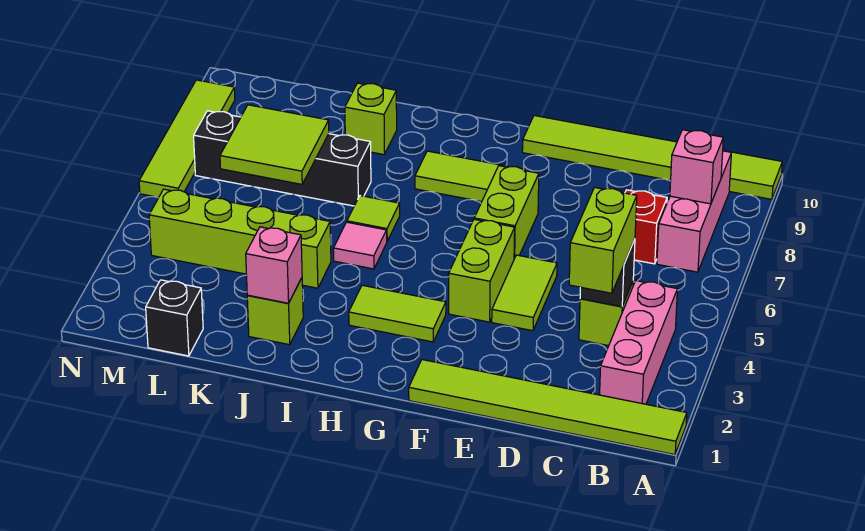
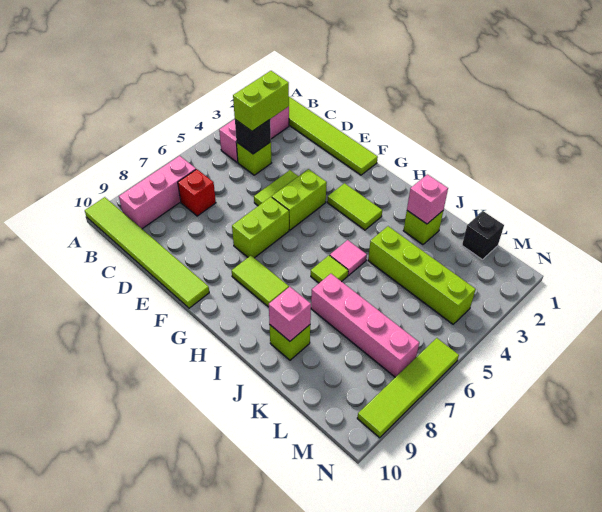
pink 1x1 brick [670,130,723,204] -> pink 1x1 brick moved to [269,287,311,341]
black 1x4 brick [194,111,371,206] -> pink 1x4 brick [311,274,419,377]
lime 2x2 tile [220,105,329,184] -> none

